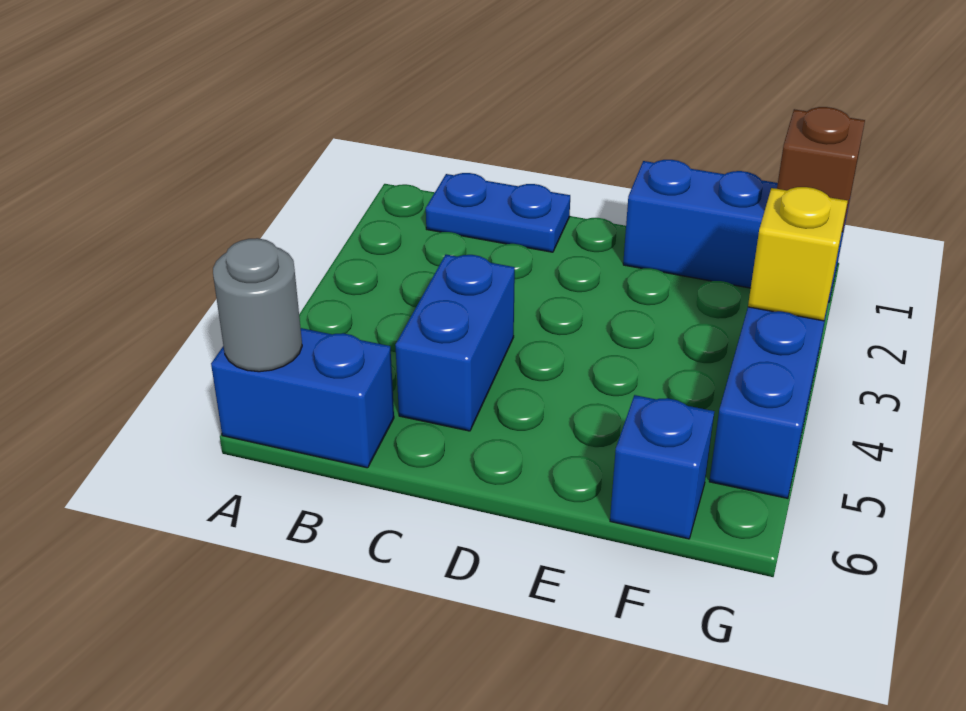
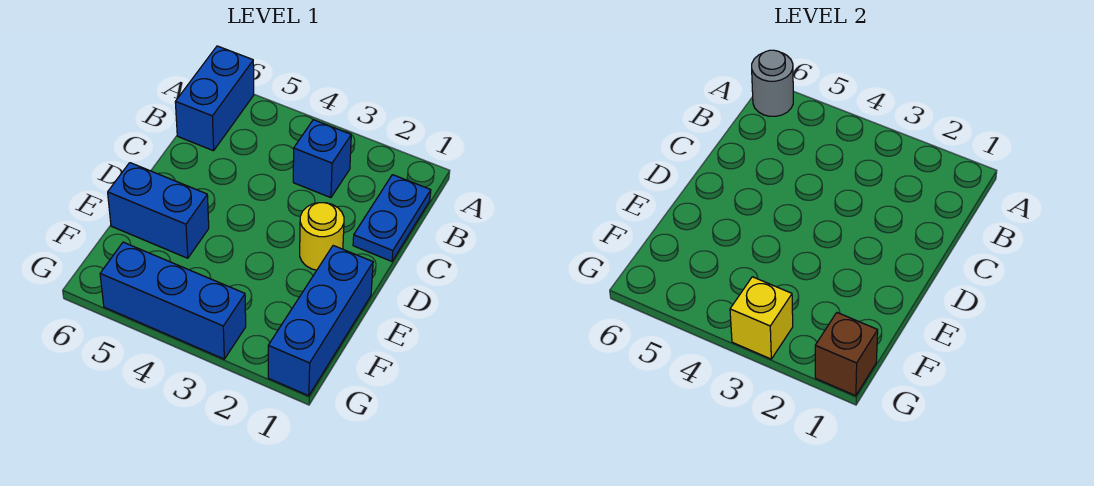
blue 1x2 brick [395,255,515,431] -> blue 1x2 brick moved to [108,163,209,258]
none -> yellow 1x1 round brick [300,203,344,270]
blue 1x1 brick [610,395,714,539] -> blue 1x1 brick moved to [293,120,351,198]

